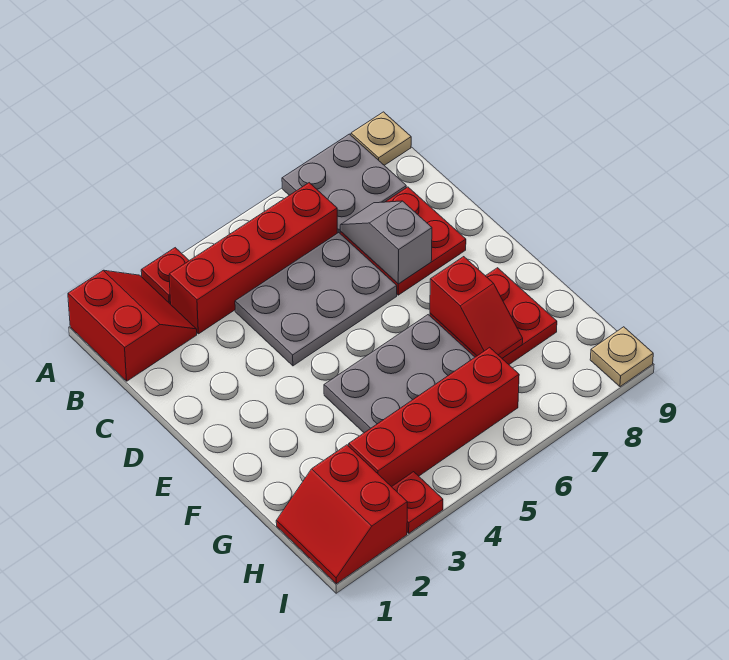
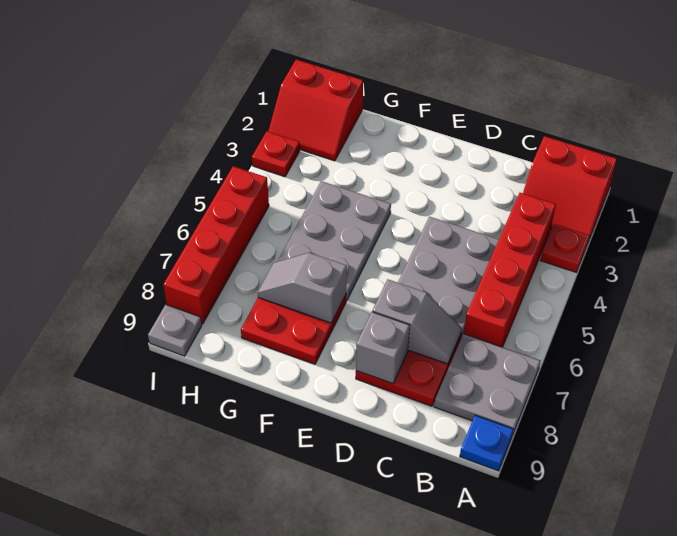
tan 1x1 plate [351,112,411,165] -> blue 1x1 plate [460,415,514,471]
none -> grey 1x1 brick [356,312,410,384]
red 1x2 slope [430,257,523,358] -> grey 1x2 slope [258,253,347,323]
red 2x2 slope [276,445,407,584] -> red 2x2 slope turned to [268,60,363,161]
red 1x4 brick [349,347,519,487] -> red 1x4 brick moved to [163,166,269,324]
tan 1x1 plate [590,327,653,387] -> grey 1x1 plate [148,305,202,356]

